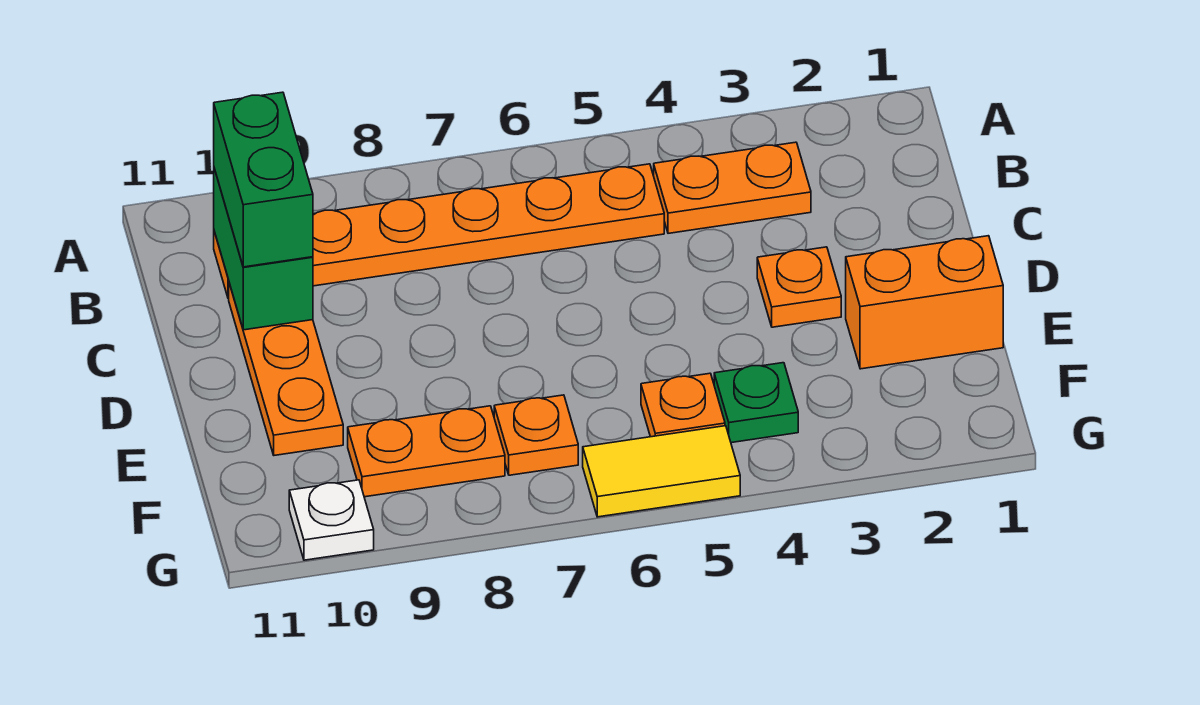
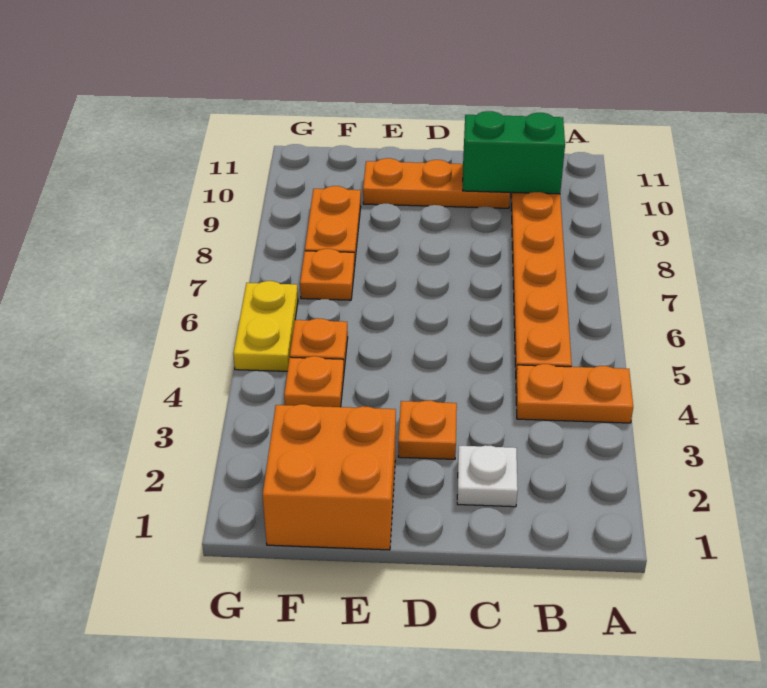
orange 1x2 plate [654,142,811,233] -> orange 1x2 plate turned to [516,364,633,423]
green 1x2 brick [214,92,313,267] -> none
orange 1x2 brick [846,236,1003,369] -> orange 2x2 brick [263,404,396,550]
green 1x1 plate [714,363,798,443] -> orange 1x1 plate [284,356,344,407]
yellow 1x2 tile [583,426,740,517] -> yellow 1x2 plate [233,281,298,371]
white 1x1 plate [289,480,374,560] -> white 1x1 plate moved to [457,445,518,507]

